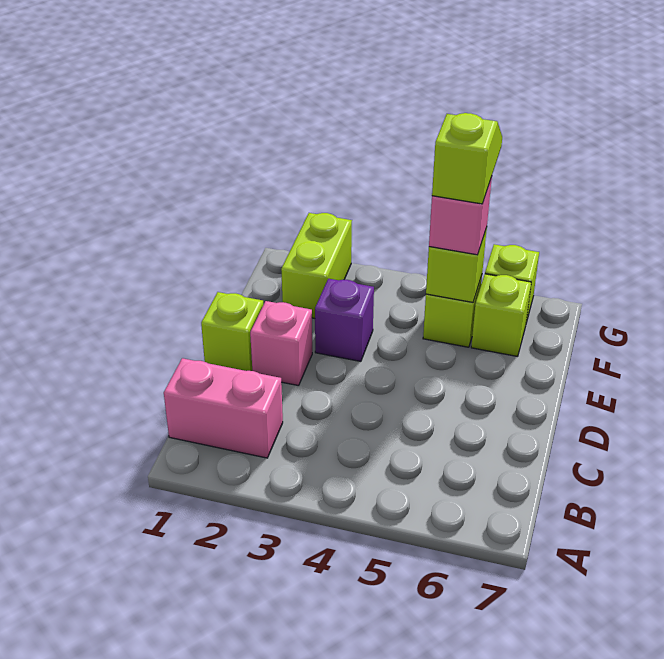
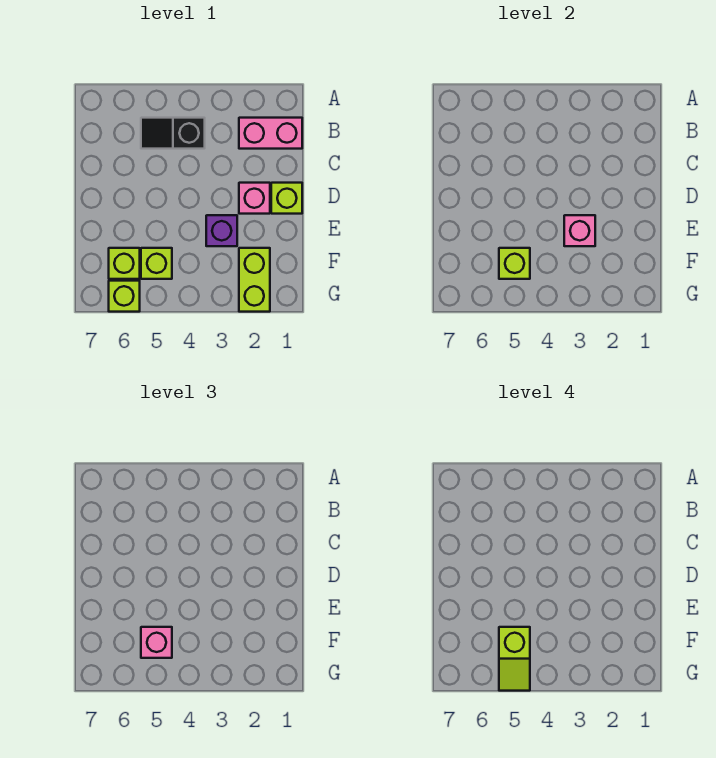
none -> black 1x2 slope [141,118,205,149]
none -> pink 1x1 brick [564,215,595,246]

